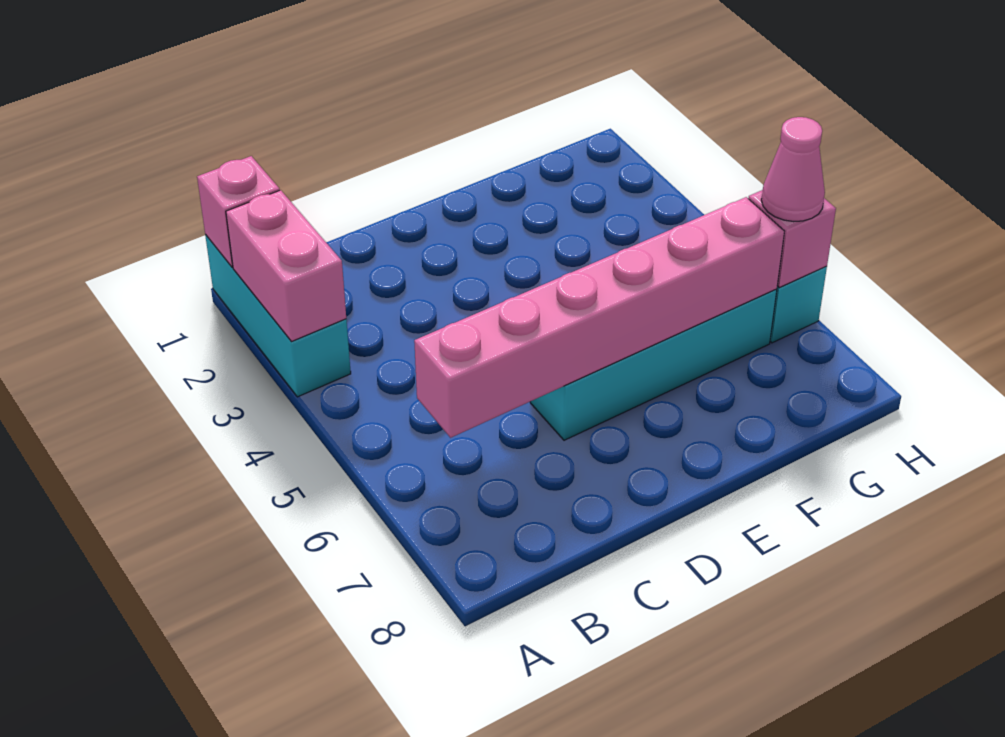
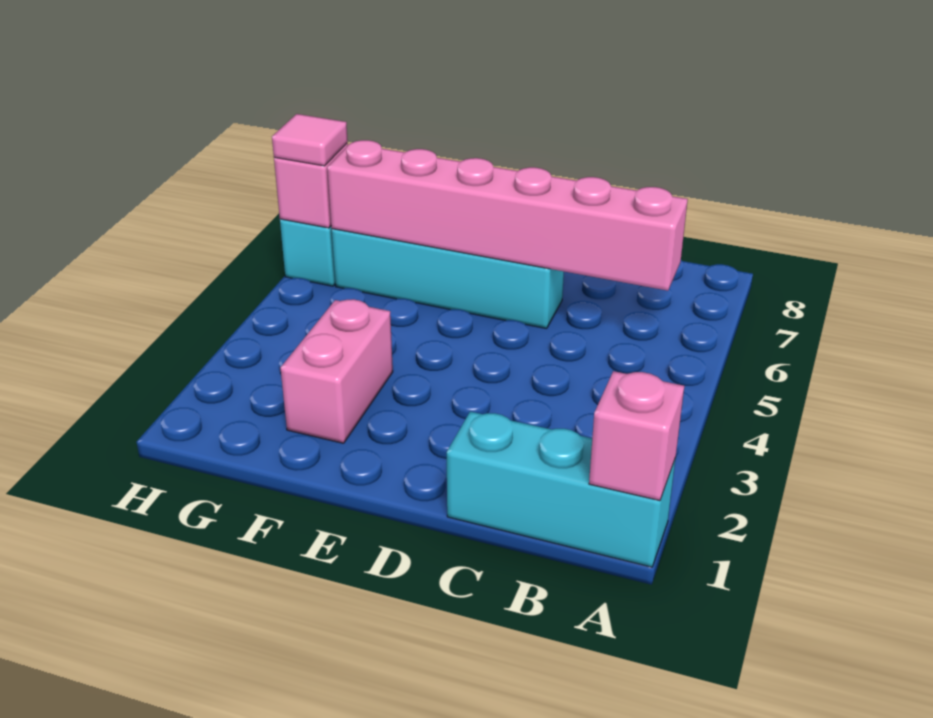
cyan 1x3 brick [205,235,351,397] -> cyan 1x3 brick turned to [447,412,676,567]
pink 1x2 brick [226,190,346,342] -> pink 1x2 brick moved to [280,299,393,443]
pink 1x1 cone [761,117,825,222] -> pink 1x1 tile [272,114,348,166]

